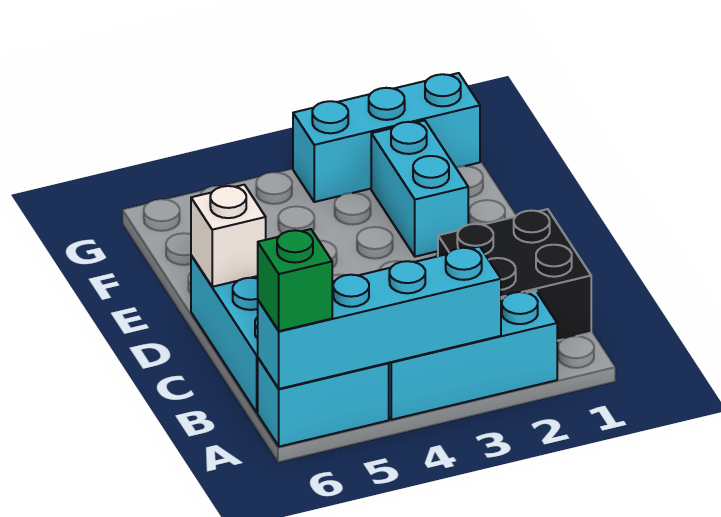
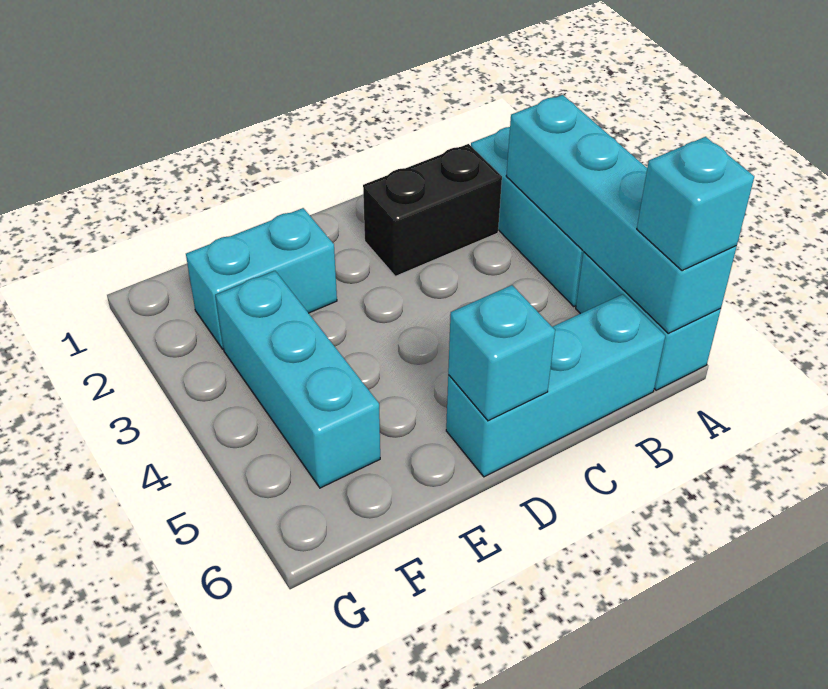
green 1x1 brick [258,229,332,331] -> cyan 1x1 brick [637,137,754,271]
black 2x2 brick [438,209,591,341] -> black 1x2 brick [363,144,502,276]
white 1x1 brick [191,185,266,287] -> cyan 1x1 brick [448,285,555,421]
cyan 1x3 brick [293,73,480,202] -> cyan 1x3 brick moved to [216,271,380,488]

